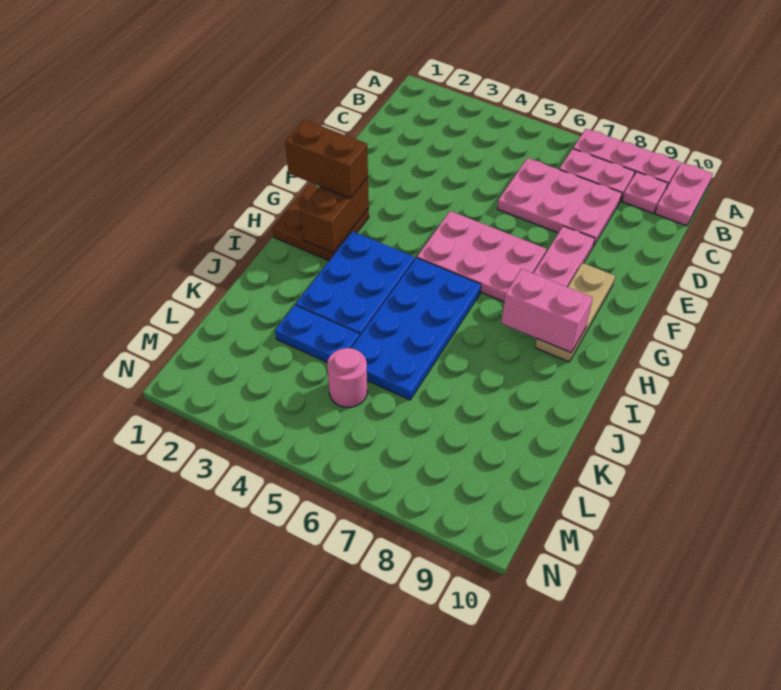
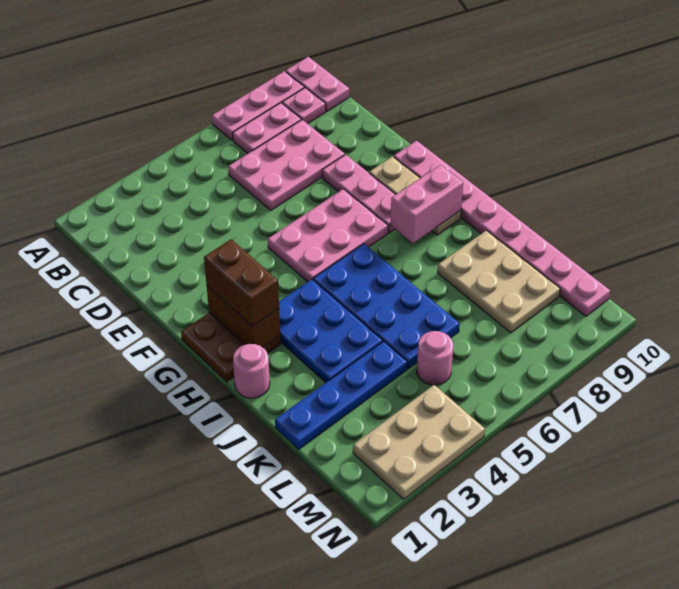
none -> pink 1x8 plate [394,141,610,316]
brown 1x2 brick [285,120,368,198] -> brown 1x2 brick turned to [204,239,279,326]
none -> pink 1x1 round brick [233,344,270,398]
none -> tan 2x3 plate [438,230,560,333]
blue 1x2 plate [275,305,359,363] -> blue 1x4 plate [275,341,407,449]
none -> tan 2x3 plate [353,385,485,499]

